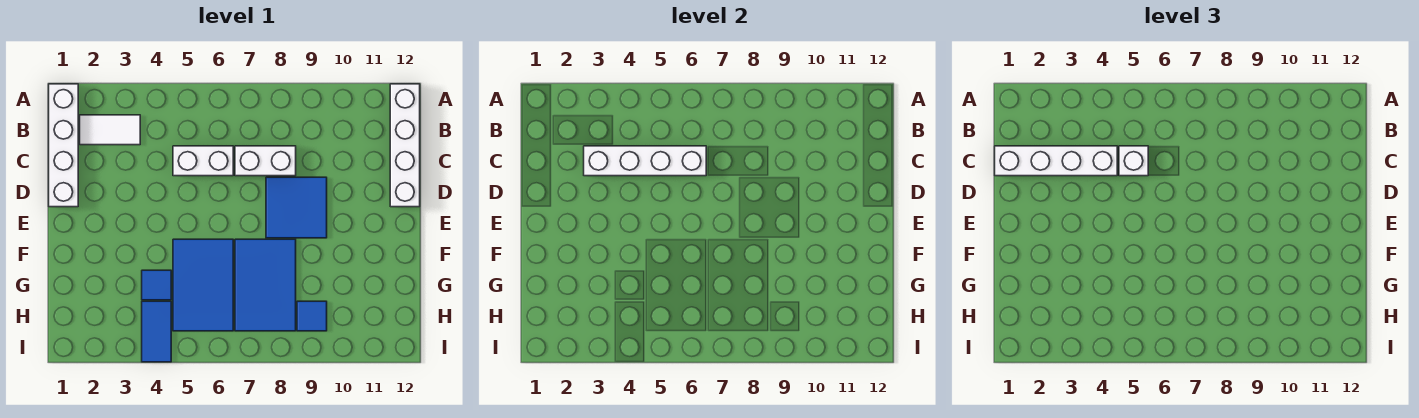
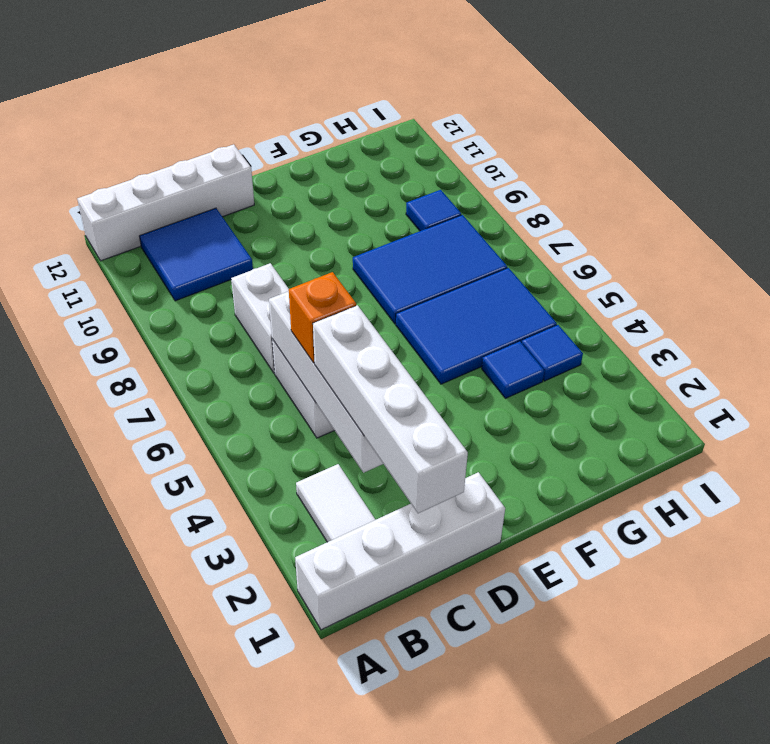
white 1x1 brick [1119,146,1148,176] -> orange 1x1 brick [289,272,356,363]
blue 2x2 tile [266,177,327,238] -> blue 2x2 tile moved to [139,208,253,301]
blue 1x2 tile [142,301,171,362] -> blue 1x1 tile [521,325,583,381]

